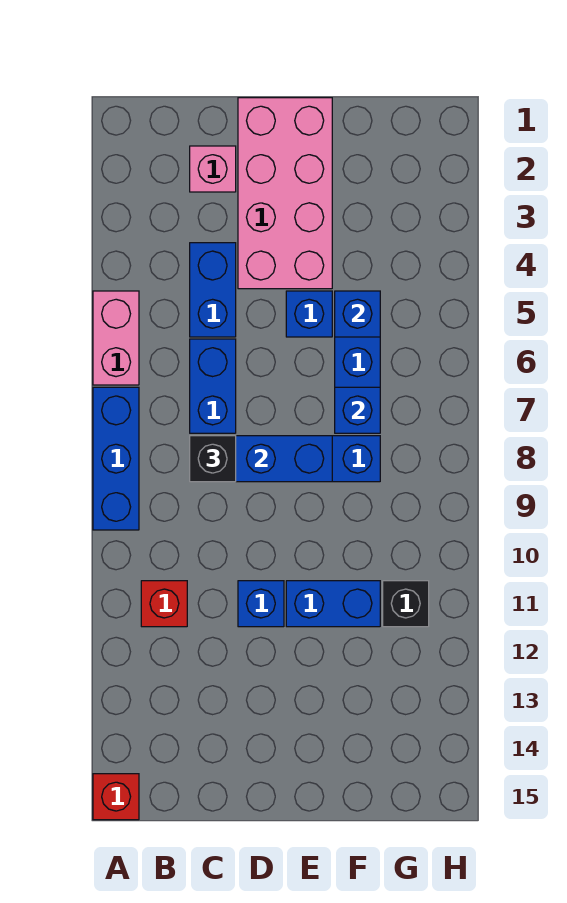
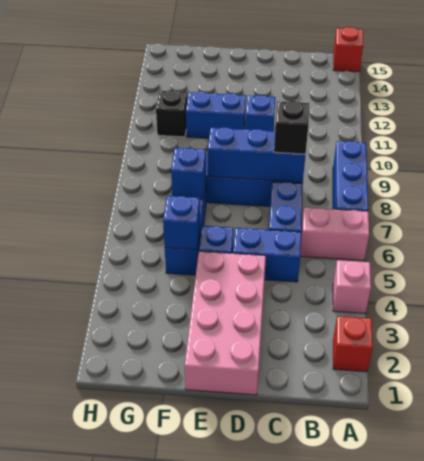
pink 1x2 brick [93,291,139,385] -> pink 1x2 brick turned to [300,207,369,261]
red 1x1 brick [141,581,187,627] -> red 1x1 brick moved to [333,316,373,372]
pink 1x1 brick [190,146,236,192] -> pink 1x1 brick moved to [333,260,371,314]
blue 1x2 brick [190,243,236,337] -> blue 1x2 brick turned to [233,228,301,282]

